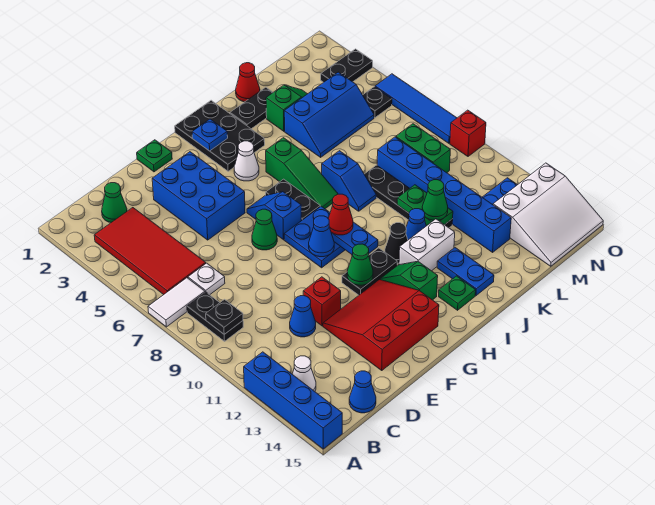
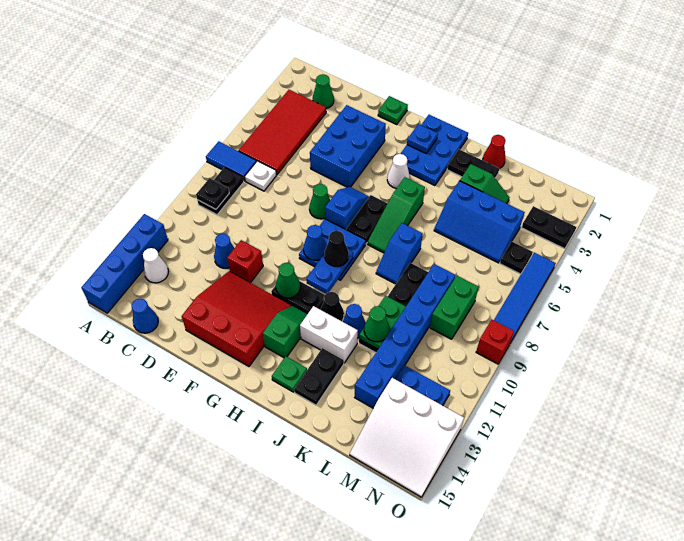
white 1x2 tile [148,278,205,327] -> blue 1x2 tile [206,141,256,181]
black 2x3 plate [175,100,265,171] -> blue 2x3 plate [401,115,468,186]
red 1x1 cone [328,194,353,235] -> black 1x1 cone [325,231,349,266]
blue 1x2 plate [437,248,494,296] -> black 1x2 plate [294,348,344,405]

